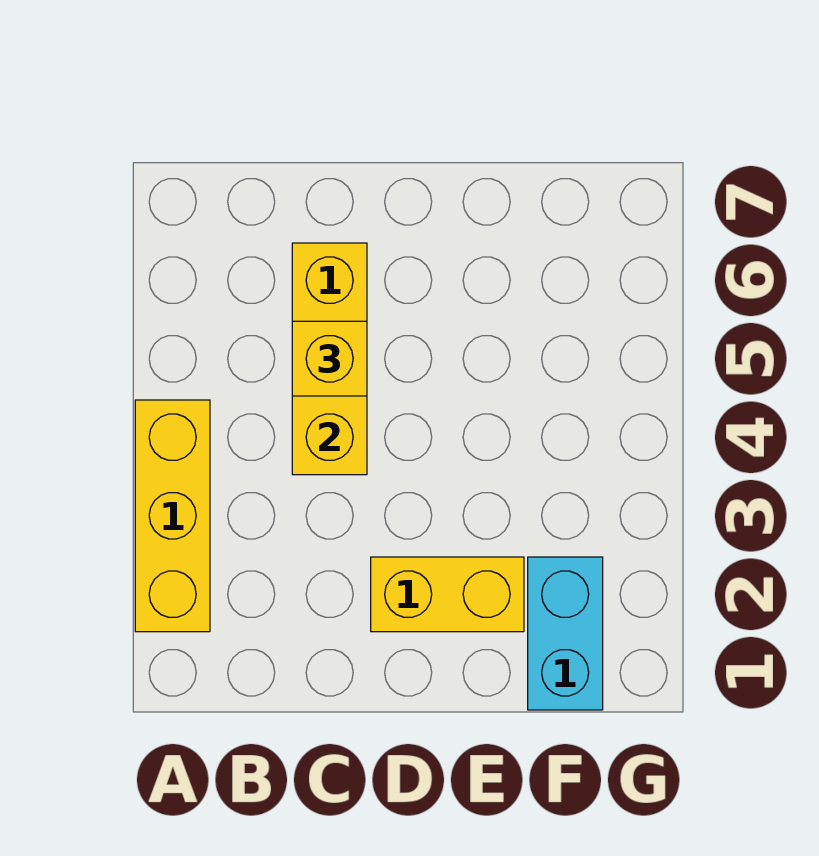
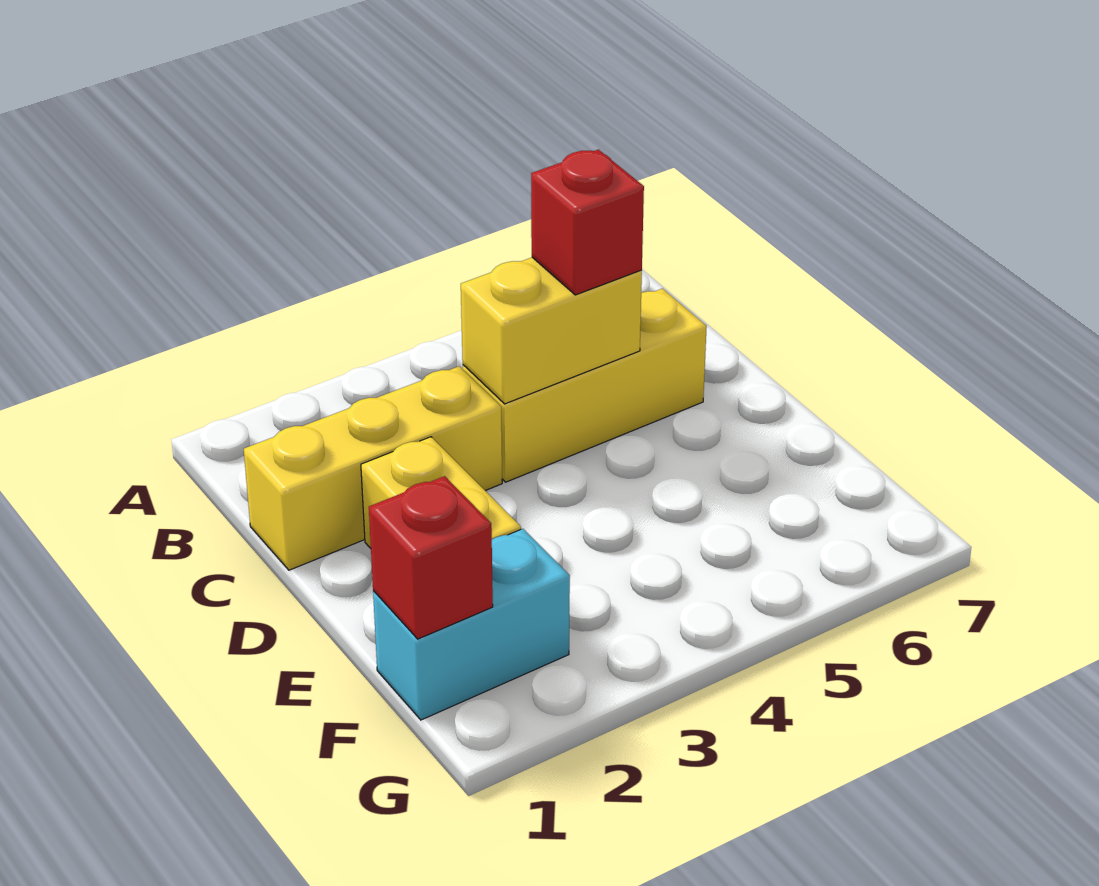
yellow 1x3 brick [135,400,210,632] -> yellow 1x3 brick moved to [244,366,502,570]
yellow 1x1 brick [292,321,367,396] -> red 1x1 brick [531,150,644,295]
none -> red 1x1 brick [369,476,493,639]

